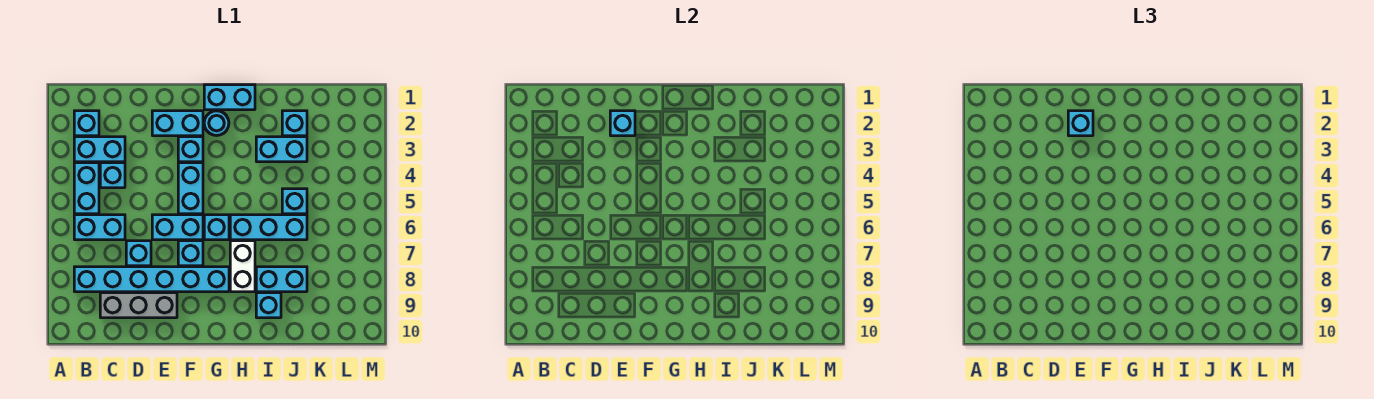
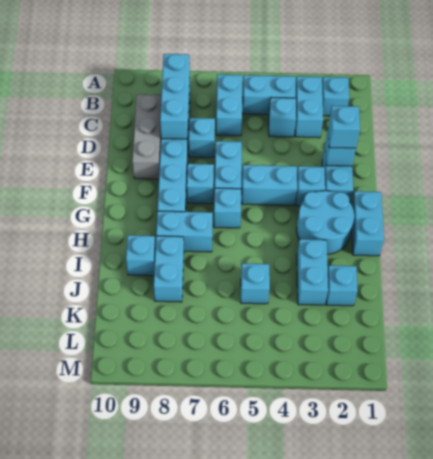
cyan 1x1 round brick [204,111,229,136] -> cyan 2x2 round brick [297,191,354,254]
cyan 1x3 brick [230,215,307,240] -> cyan 1x3 brick moved to [160,54,190,139]
white 1x2 brick [230,241,255,292] -> cyan 1x2 brick [156,211,213,252]

